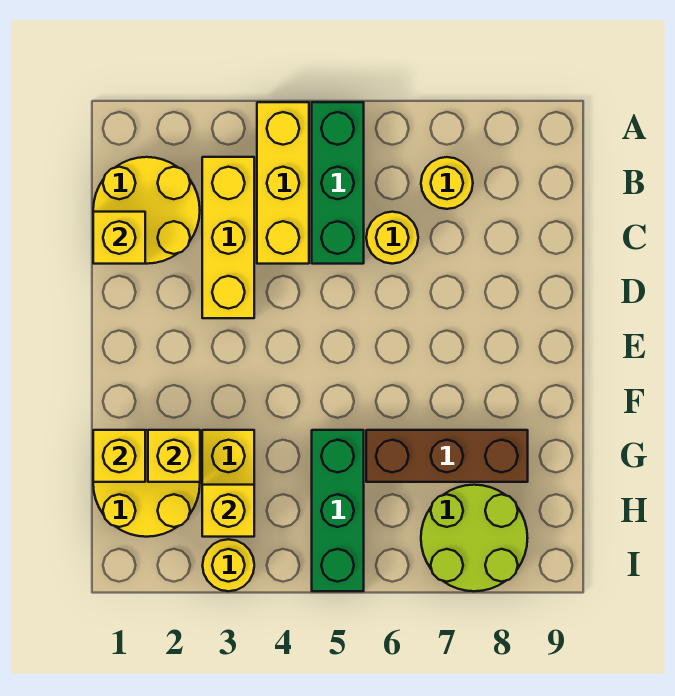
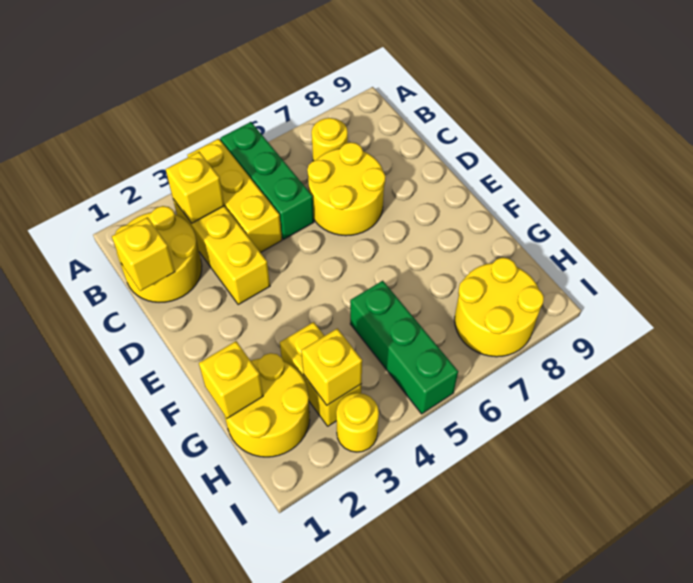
yellow 1x1 round brick [366,212,418,264] -> yellow 2x2 round brick [307,142,386,236]
yellow 1x1 brick [148,430,200,482] -> yellow 1x1 brick moved to [166,152,224,223]
brown 1x3 brick [366,430,528,482] -> none
lime 2x2 round brick [421,485,527,591] -> yellow 2x2 round brick [455,258,544,357]

